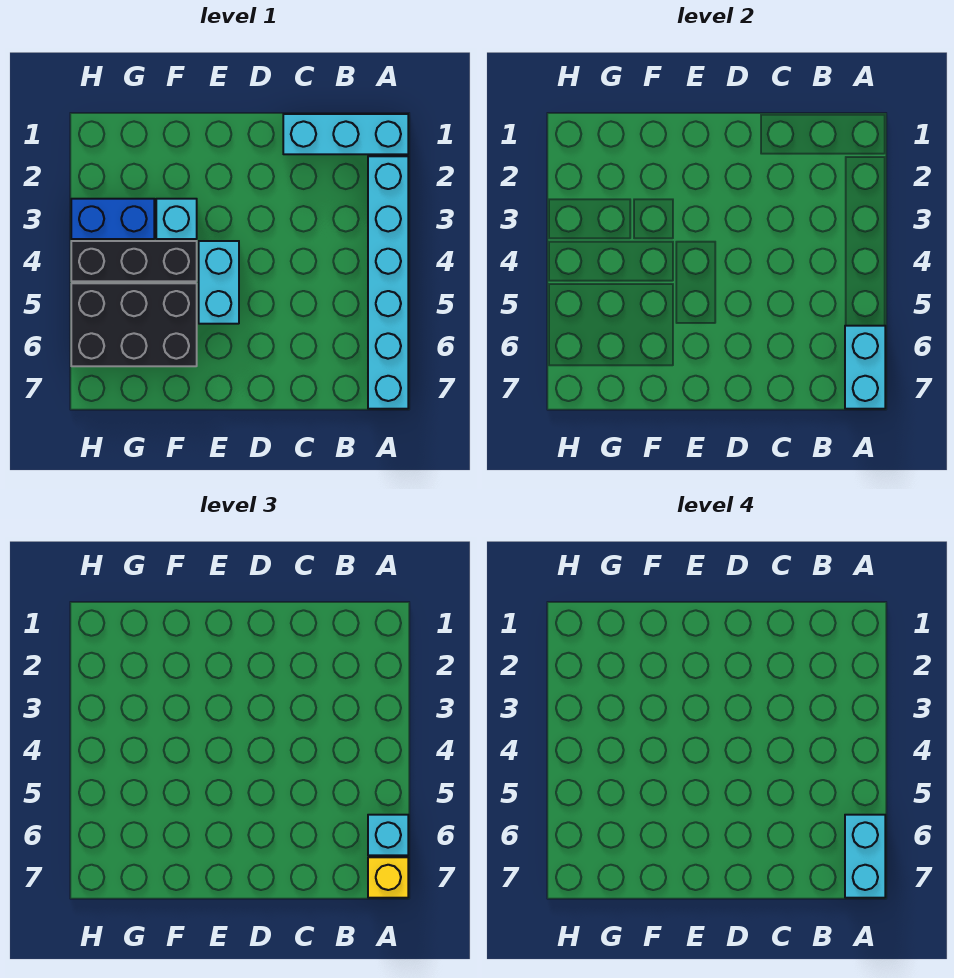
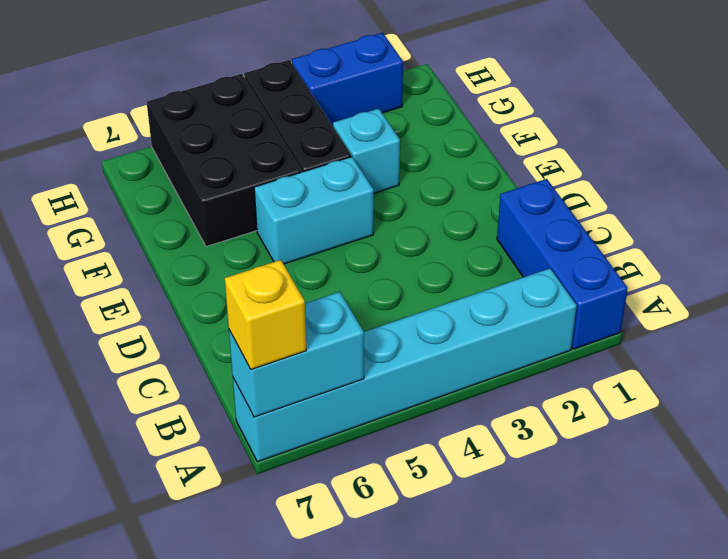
cyan 1x3 brick [283,114,408,154] -> blue 1x3 brick [497,179,628,349]
cyan 1x1 brick [368,815,408,855] -> none
cyan 1x2 brick [845,815,885,898] -> none
blue 1x2 brick [71,199,154,239] -> blue 1x2 brick turned to [292,33,403,126]

